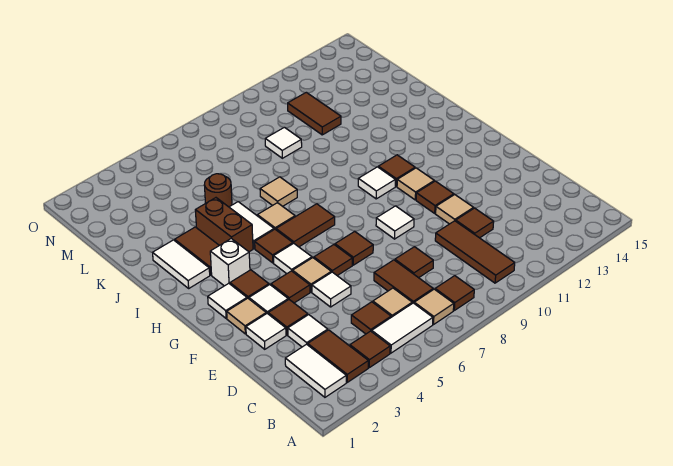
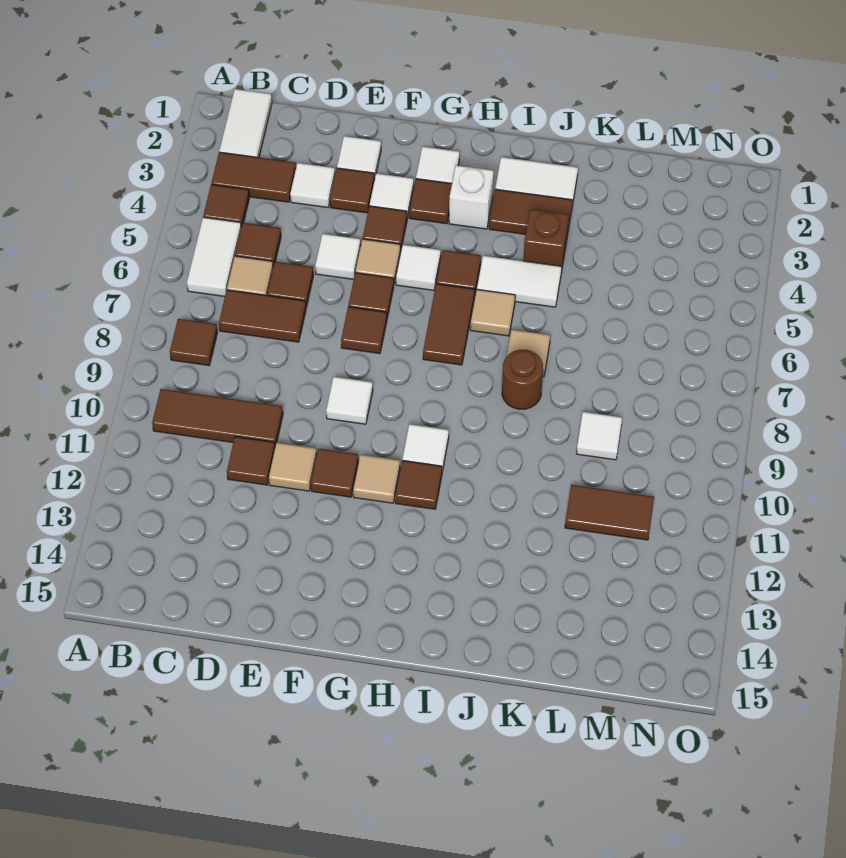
white 1x2 tile [285,344,346,397] -> white 1x2 tile turned to [219,89,272,158]
tan 1x1 tile [414,289,454,325] -> none
brown 1x1 tile [395,247,433,278] -> brown 1x1 tile moved to [267,262,314,307]
tan 1x1 tile [227,298,266,334] -> none
brown 1x2 brick [195,198,253,252] -> brown 1x1 brick [523,209,569,271]
brown 1x1 round brick [204,174,232,207] -> brown 1x1 round brick moved to [502,350,543,409]

